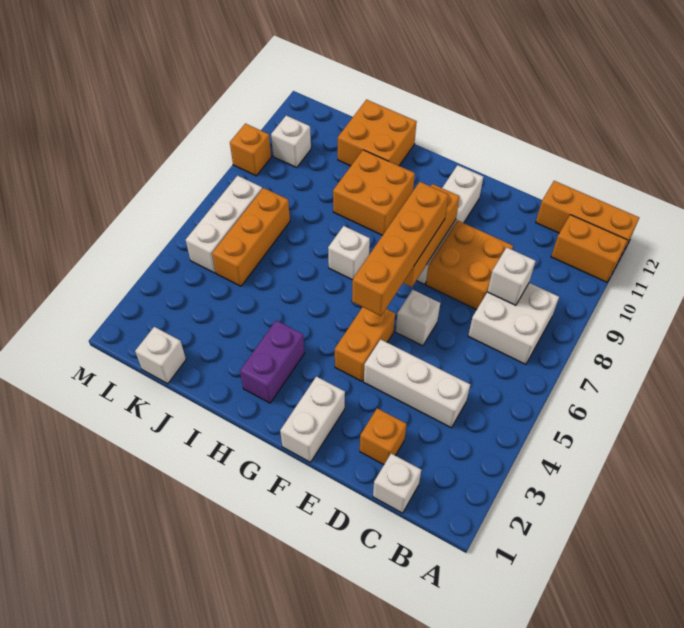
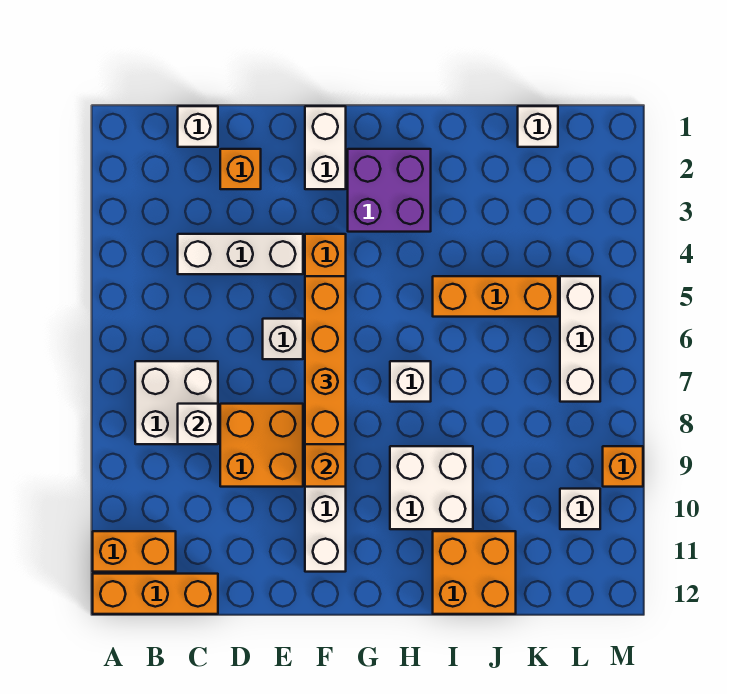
purple 1x2 brick [240,320,304,403] -> purple 2x2 brick [348,149,431,232]
orange 2x2 brick [333,150,415,235] -> white 2x2 brick [390,446,473,529]
orange 1x3 brick [212,188,290,286] -> orange 1x3 brick turned to [433,276,558,317]

